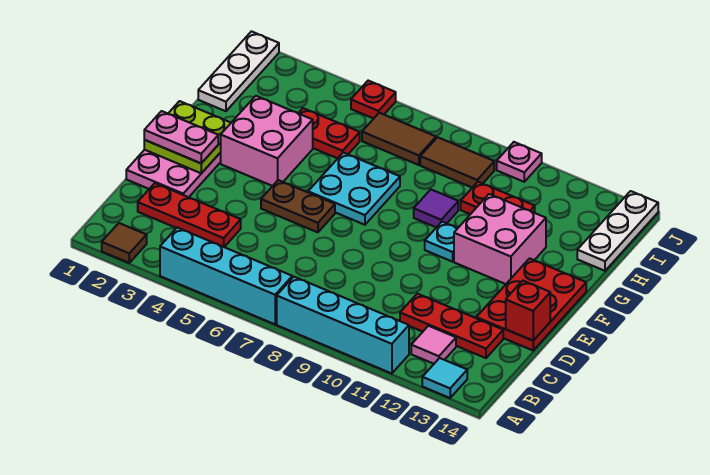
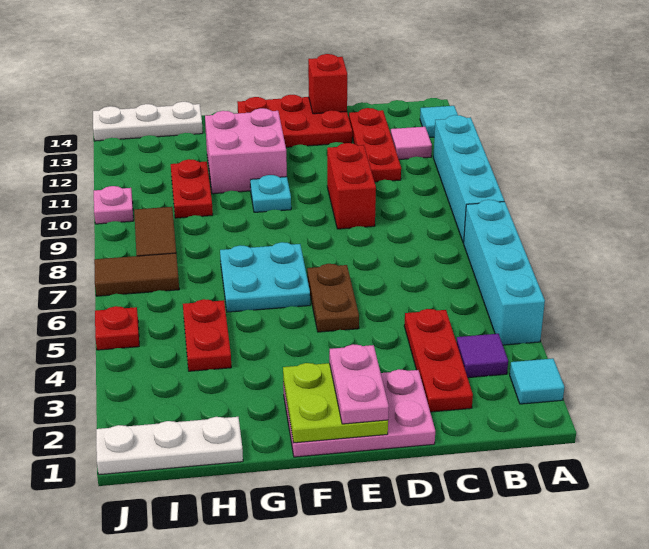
brown 1x1 tile [102,223,147,263] -> cyan 1x1 tile [510,358,564,404]
none -> red 1x2 brick [327,143,376,229]
pink 2x2 brick [220,96,313,186] -> none
purple 1x1 tile [414,190,458,227] -> purple 1x1 tile moved to [456,334,508,378]
brown 1x2 tile [362,113,436,165] -> brown 1x2 tile turned to [94,253,179,296]

